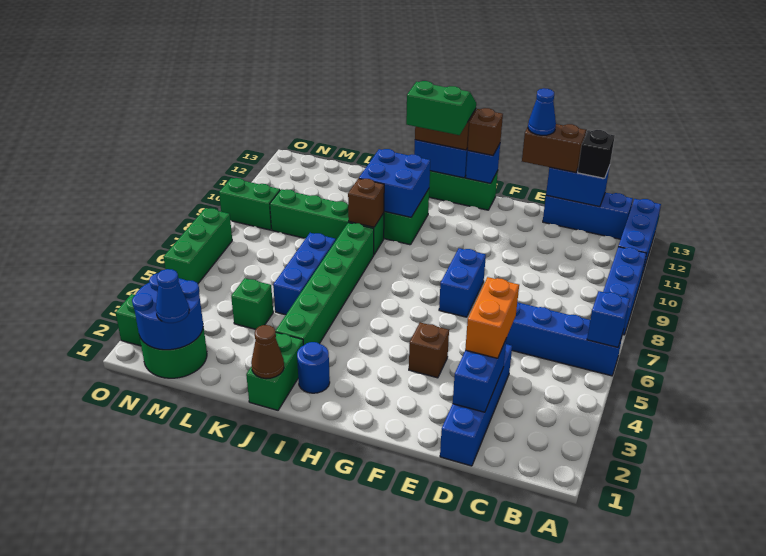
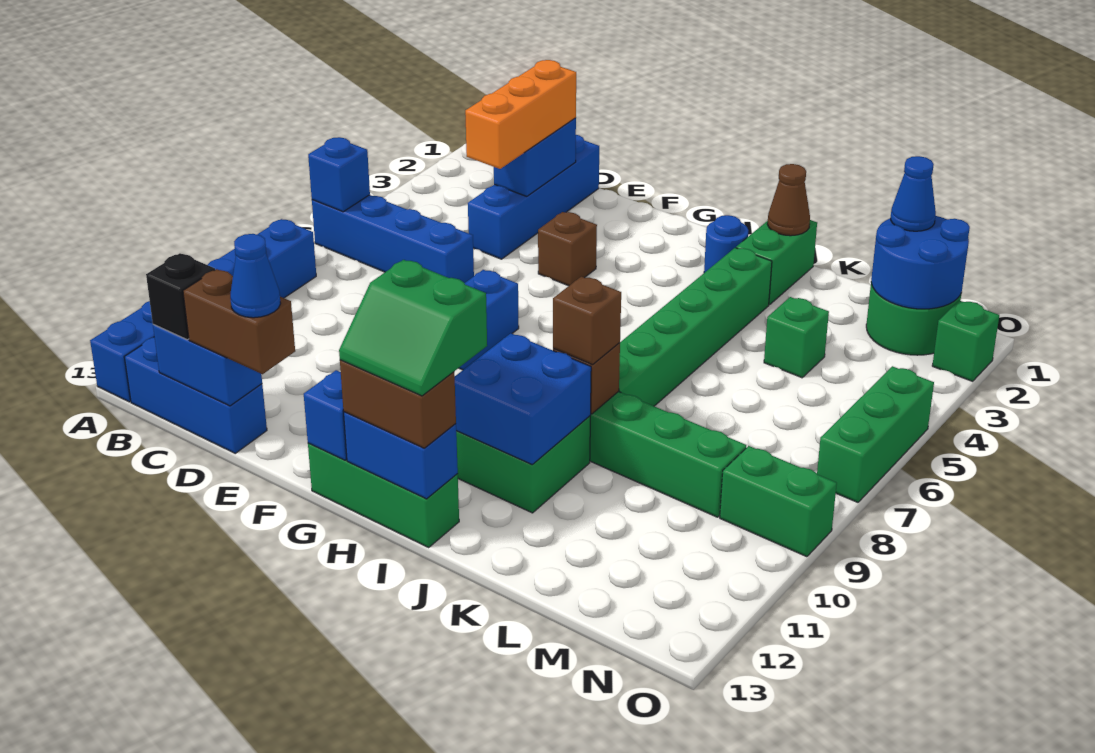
orange 1x2 brick [465,277,519,358] -> orange 1x3 brick [465,60,576,169]
brown 1x1 brick [467,108,503,156] -> brown 1x1 brick moved to [553,277,621,365]
blue 1x3 brick [273,233,336,315] -> none

